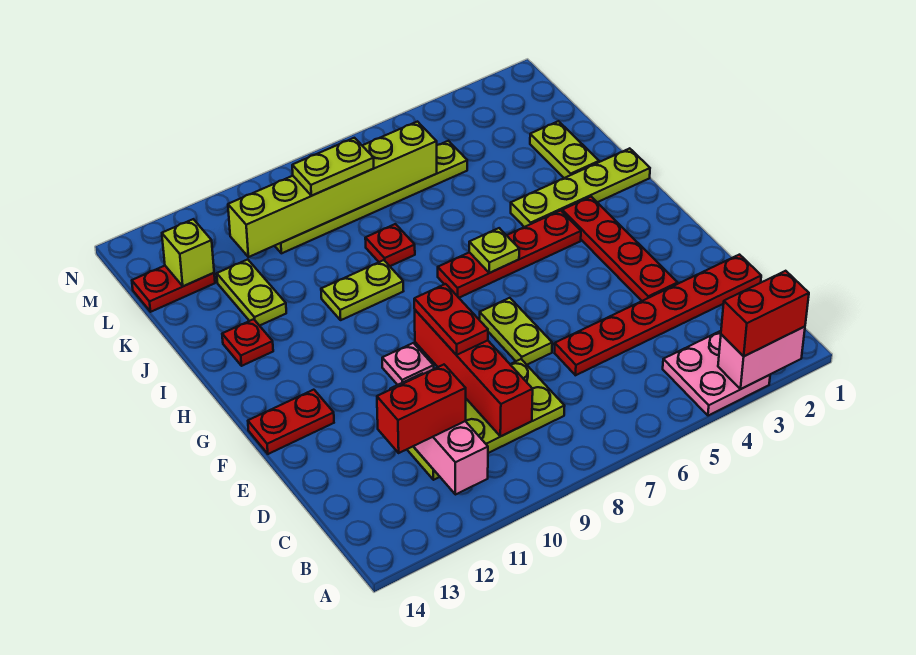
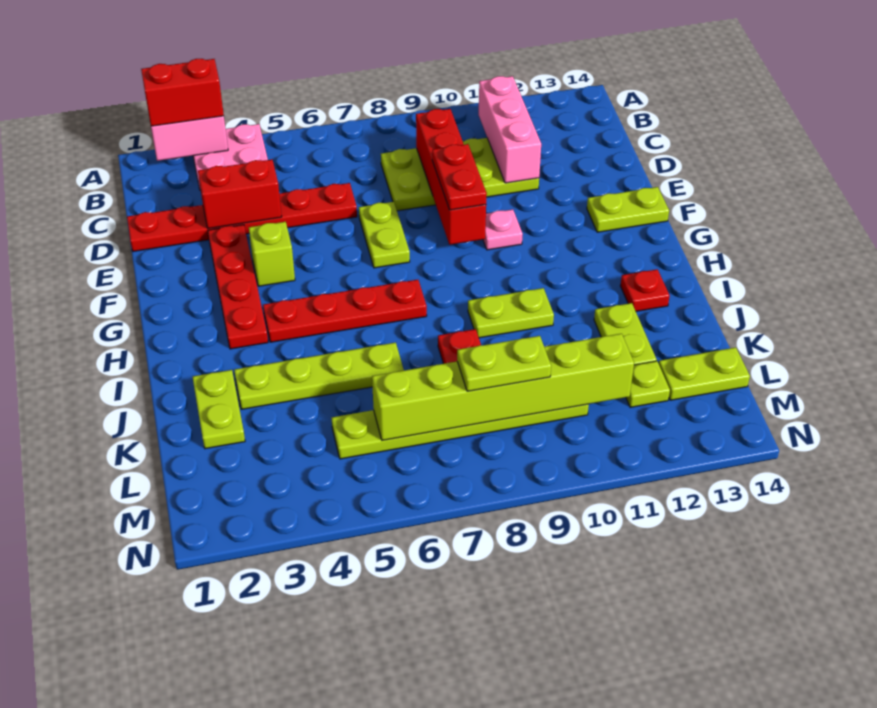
red 1x2 brick [377,365,466,453] -> red 1x2 brick moved to [198,160,282,229]
red 1x2 plate [248,390,334,454] -> lime 1x2 plate [587,187,669,232]
lime 1x1 plate [469,228,519,273] -> lime 1x1 plate moved to [626,361,670,407]
lime 1x4 plate [511,148,650,227] -> lime 1x4 plate moved to [234,342,404,409]
red 1x2 plate [132,266,215,312] -> lime 1x2 plate [659,347,750,400]
lime 1x1 brick [162,219,214,286] -> lime 1x1 brick moved to [249,222,295,286]

